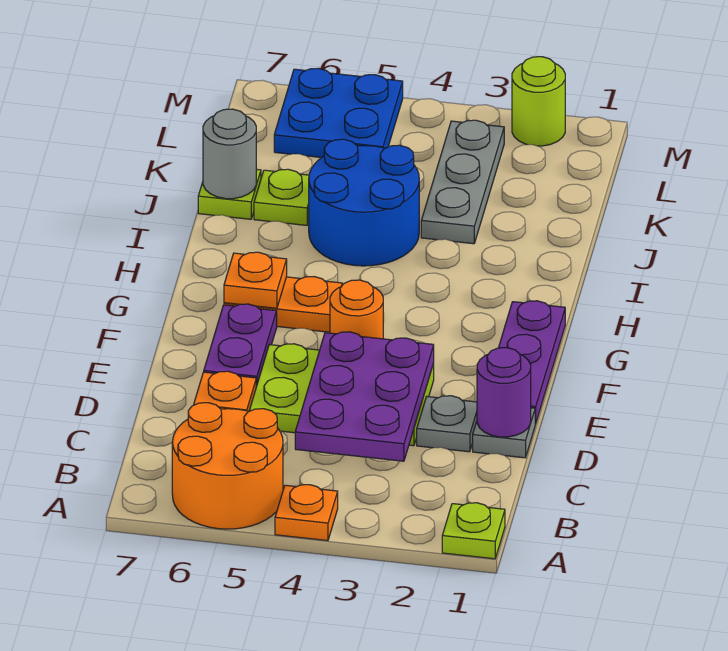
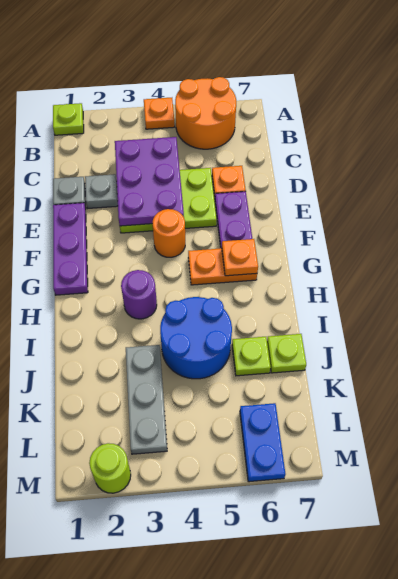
purple 1x1 round brick [477,348,531,437] -> purple 1x1 round brick moved to [121,270,157,319]
grey 1x1 round brick [203,109,256,199] -> none
blue 2x2 plate [274,68,403,158] -> blue 1x2 plate [240,403,285,482]

